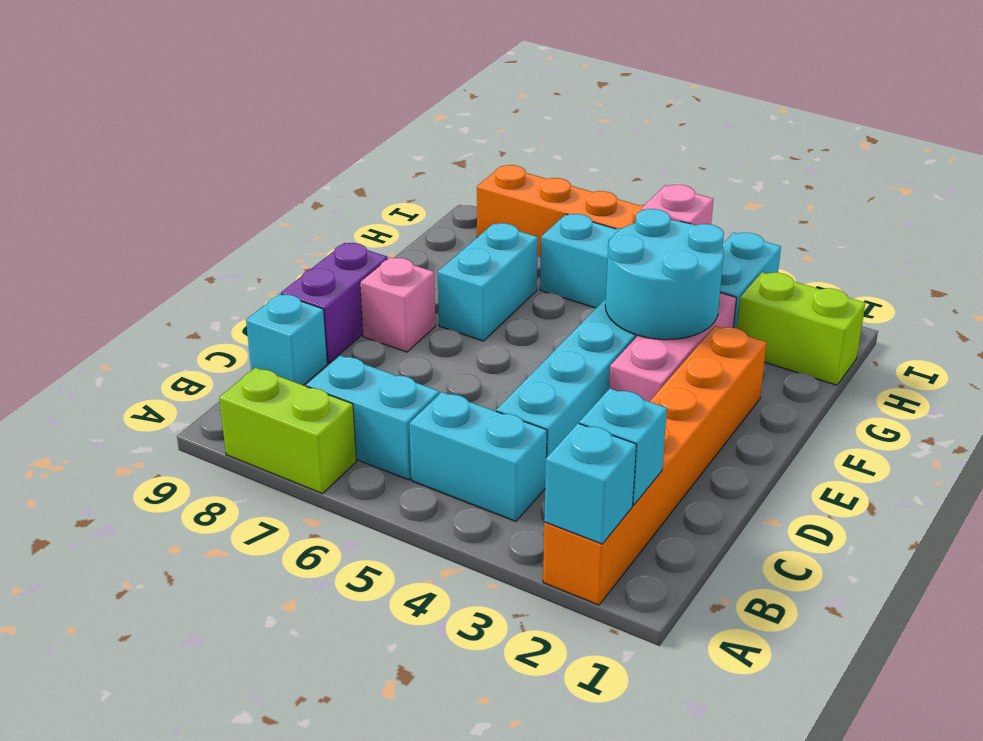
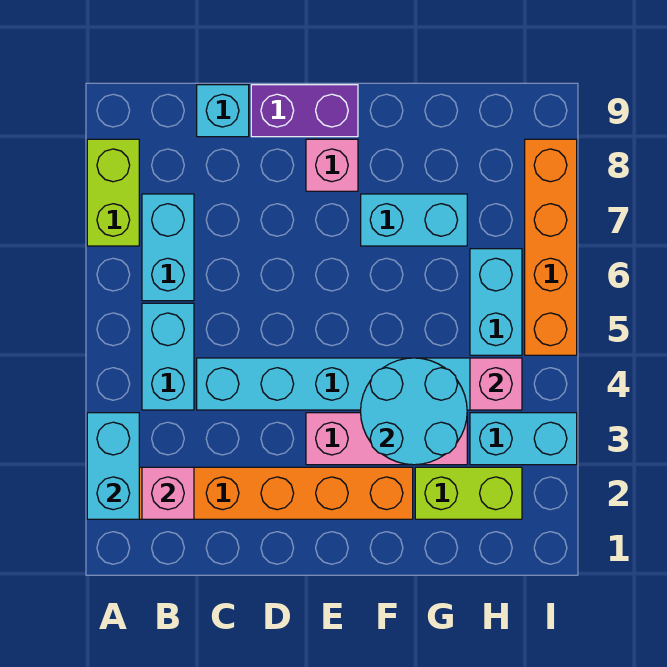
cyan 1x1 brick [544,423,636,544] -> cyan 1x2 brick [87,413,139,519]
cyan 1x1 brick [579,389,667,505] -> pink 1x1 brick [142,467,194,519]
lime 1x2 brick [737,272,865,385] -> lime 1x2 brick turned to [415,467,522,519]

